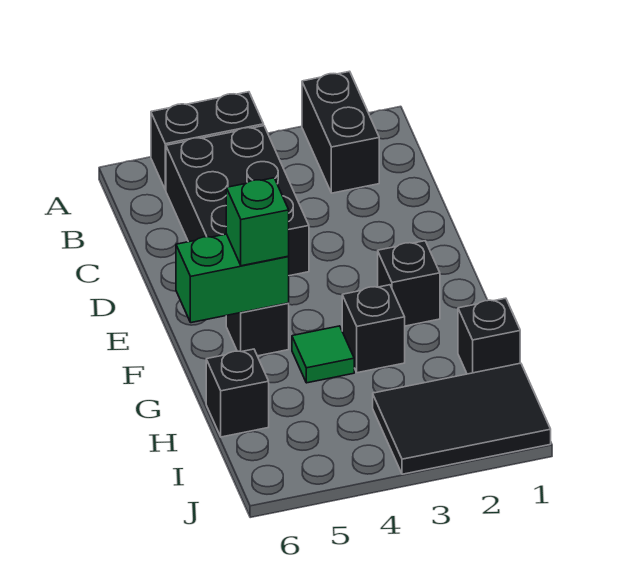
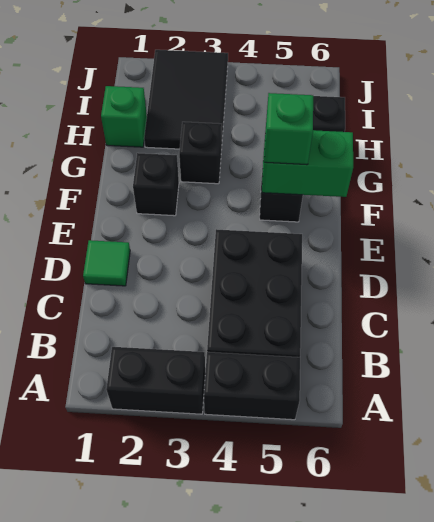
black 1x2 brick [302,71,379,193] -> black 1x2 brick turned to [106,347,205,414]
green 1x1 tile [292,326,354,383] -> green 1x1 tile moved to [83,240,130,286]
black 1x1 brick [458,298,520,374] -> green 1x1 brick [101,86,147,147]
black 2x3 tile [373,363,551,474] -> black 2x3 tile turned to [144,50,228,150]

